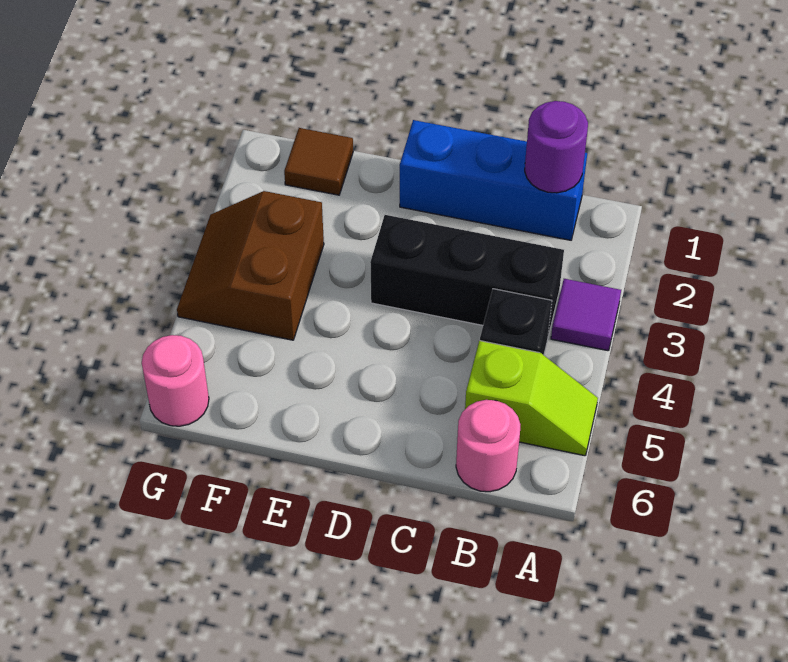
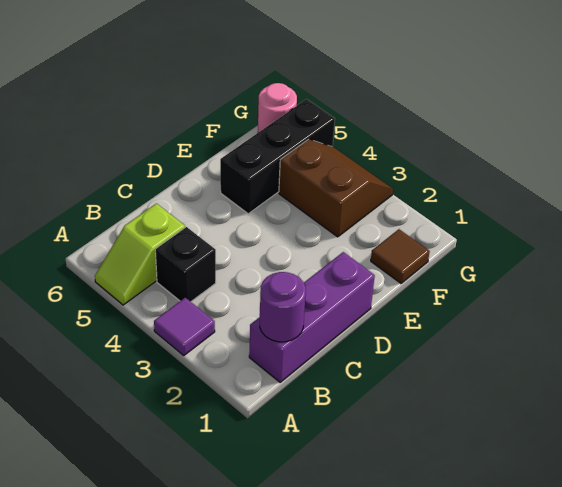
blue 1x3 brick [400,120,587,240] -> purple 1x3 brick [249,252,375,382]
black 1x3 brick [370,215,564,336] -> black 1x3 brick moved to [220,99,335,214]
pink 1x1 round brick [456,400,520,492] -> none

